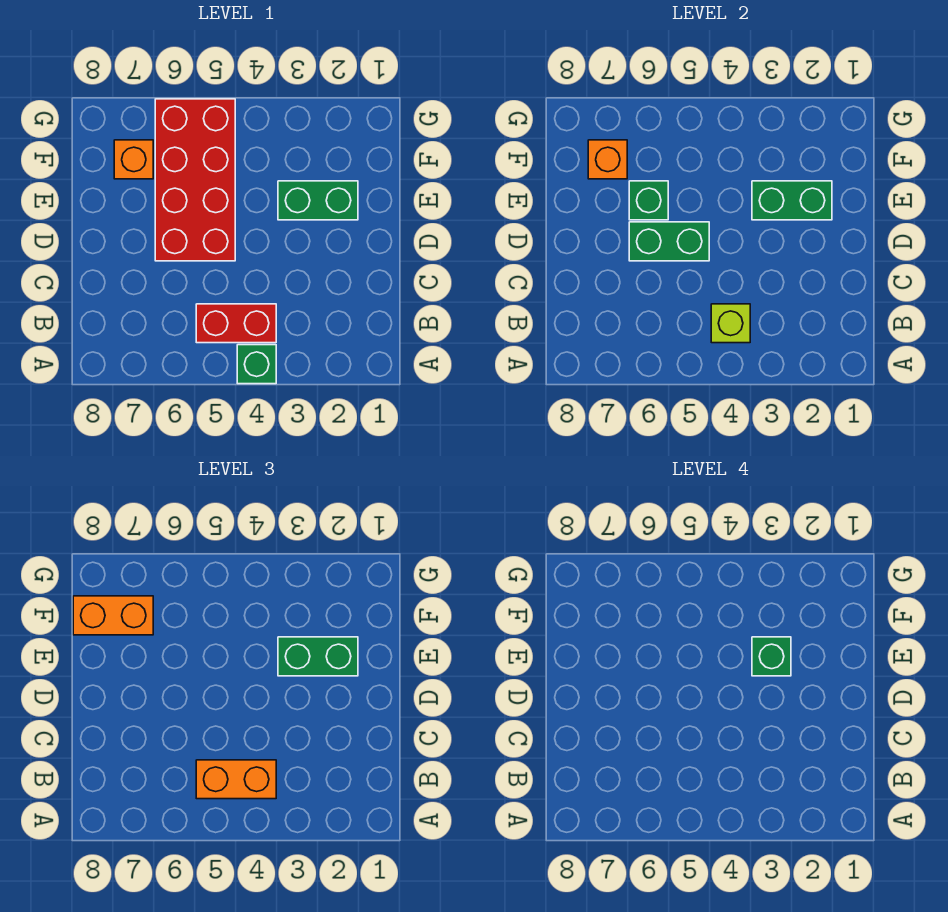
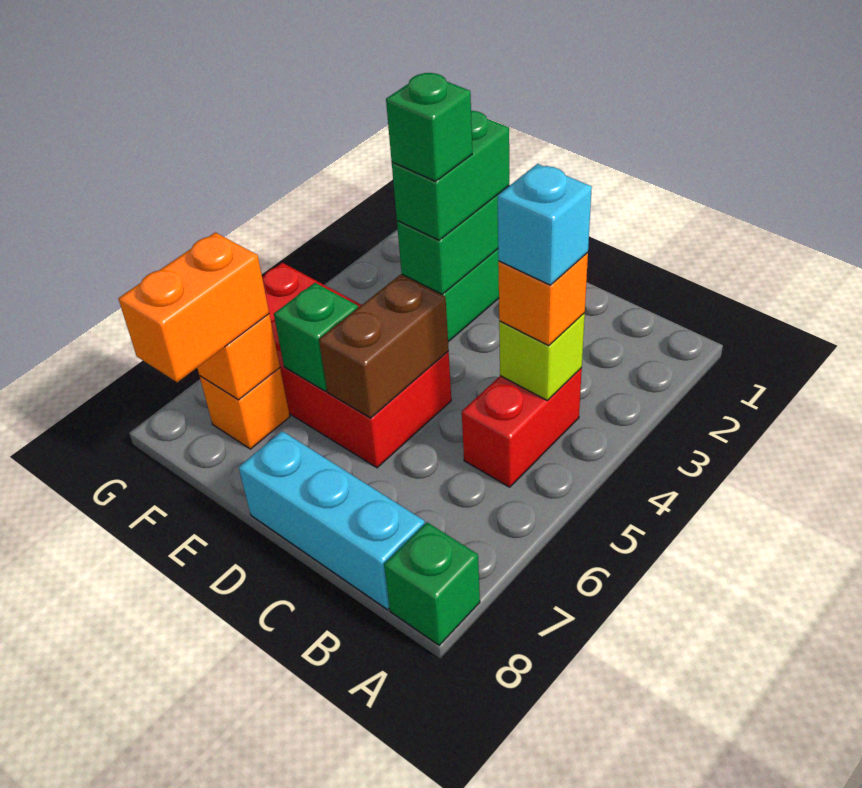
green 1x1 brick [237,345,276,384] -> green 1x1 brick moved to [384,522,480,645]
orange 1x2 brick [196,760,276,799] -> orange 1x1 brick [498,253,588,346]
none -> cyan 1x1 brick [497,164,592,285]
none -> cyan 1x3 brick [239,431,425,610]
green 1x2 brick [629,222,709,261] -> brown 1x2 brick [319,274,449,418]

